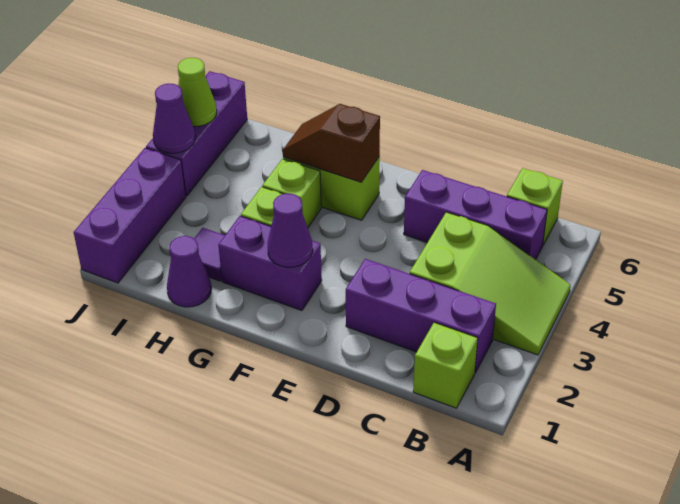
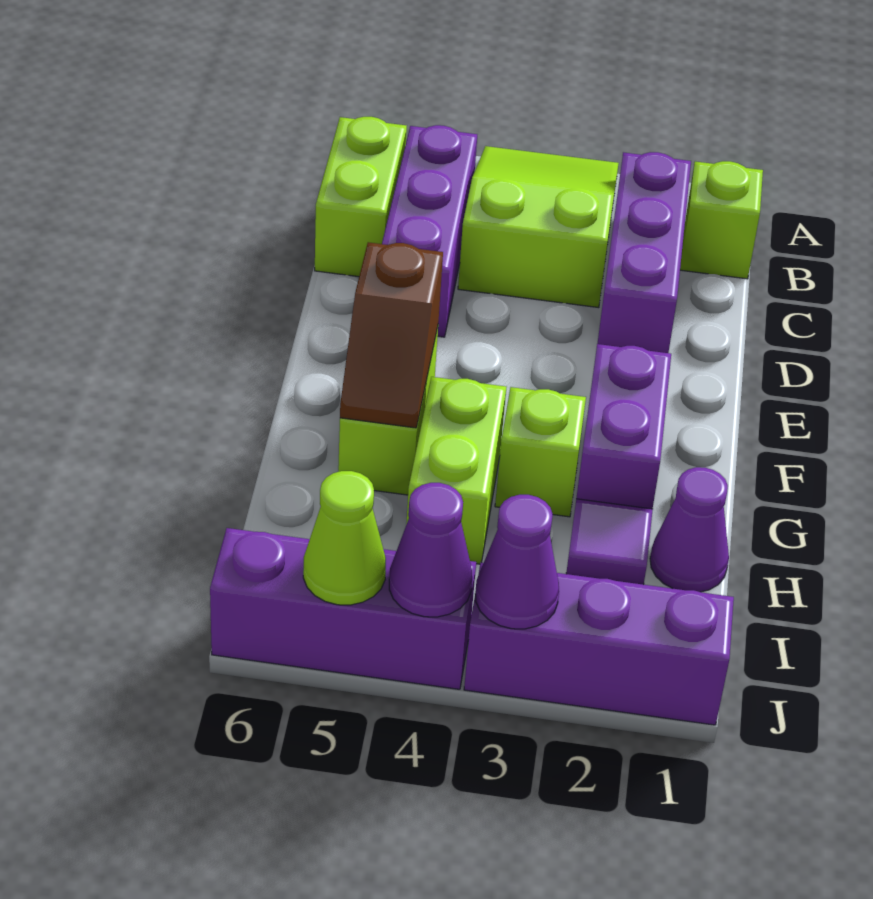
lime 1x1 brick [507,168,563,245] -> lime 1x2 brick [315,117,407,277]
purple 1x1 cone [268,194,313,267] -> purple 1x1 cone moved to [475,495,559,629]
lime 1x1 brick [262,159,321,228] -> lime 1x2 brick [406,377,506,564]

